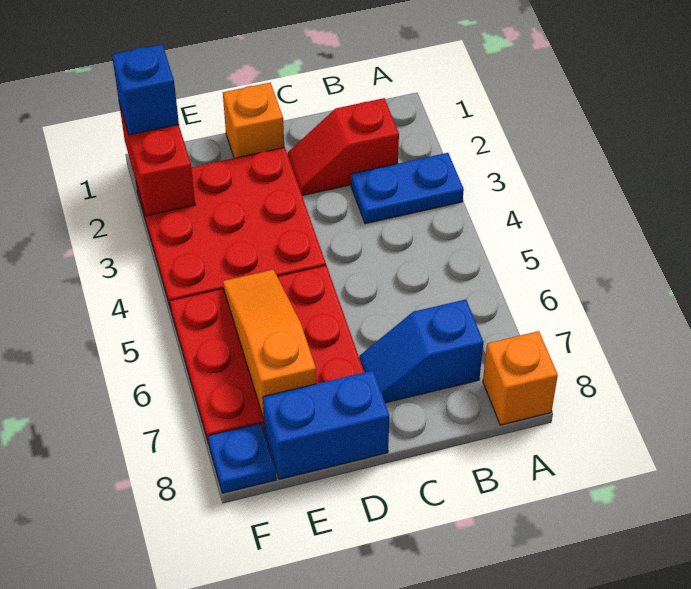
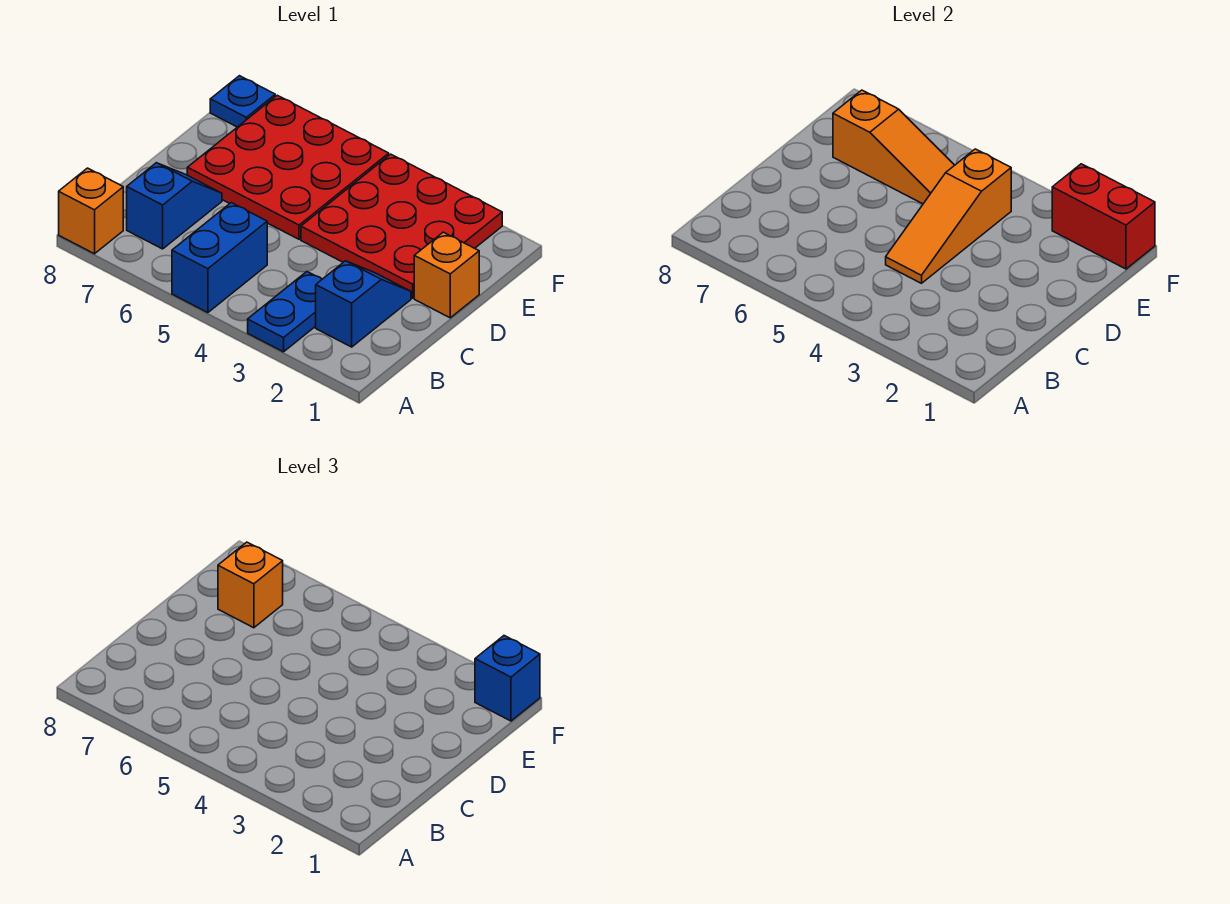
red 1x2 slope [288,98,399,196] -> blue 1x2 slope [316,261,411,347]
none -> orange 1x3 slope [886,149,1011,283]
blue 1x2 brick [263,371,389,479] -> blue 1x2 brick moved to [172,203,267,313]
none -> orange 1x1 brick [218,542,283,628]

